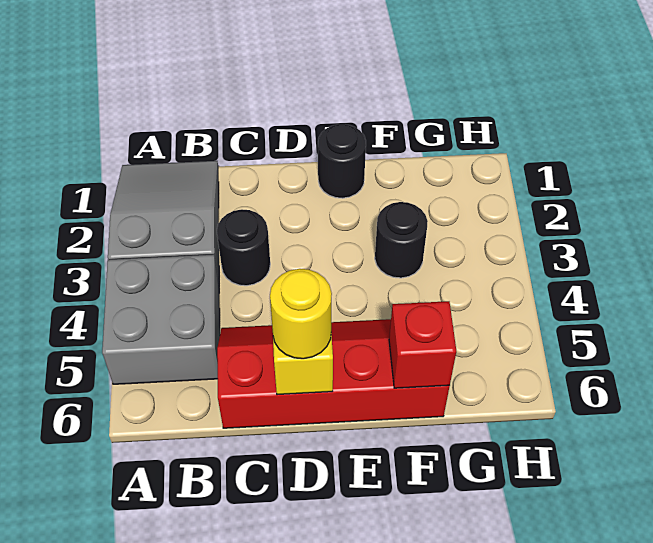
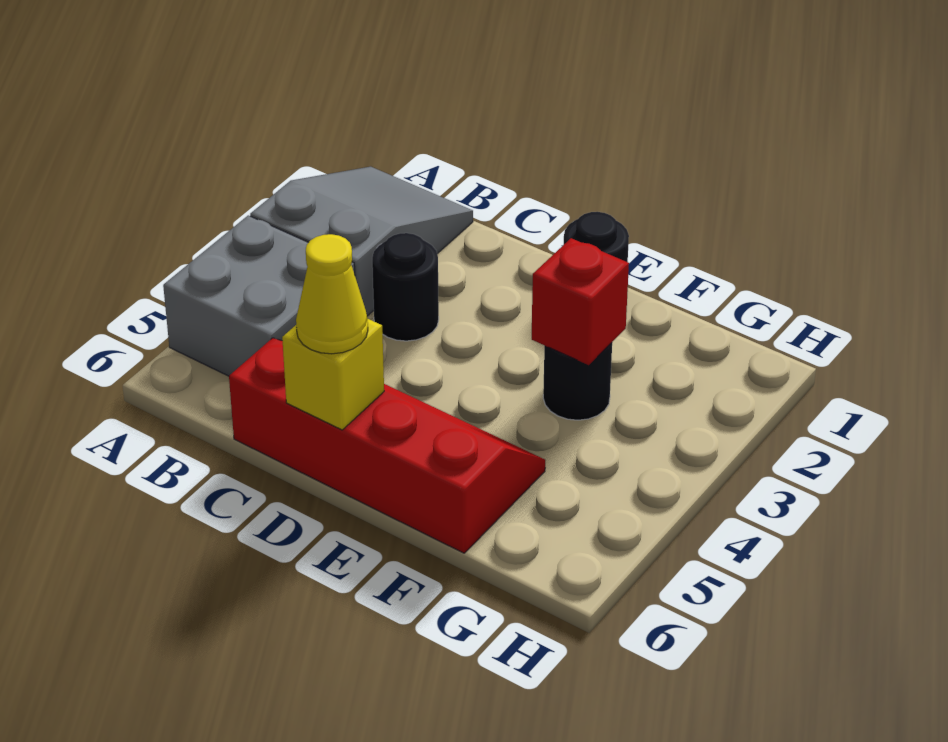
yellow 1x1 round brick [270,269,332,359] -> yellow 1x1 cone [296,234,368,354]
red 1x1 brick [389,301,456,388] -> red 1x1 brick moved to [532,238,629,365]

